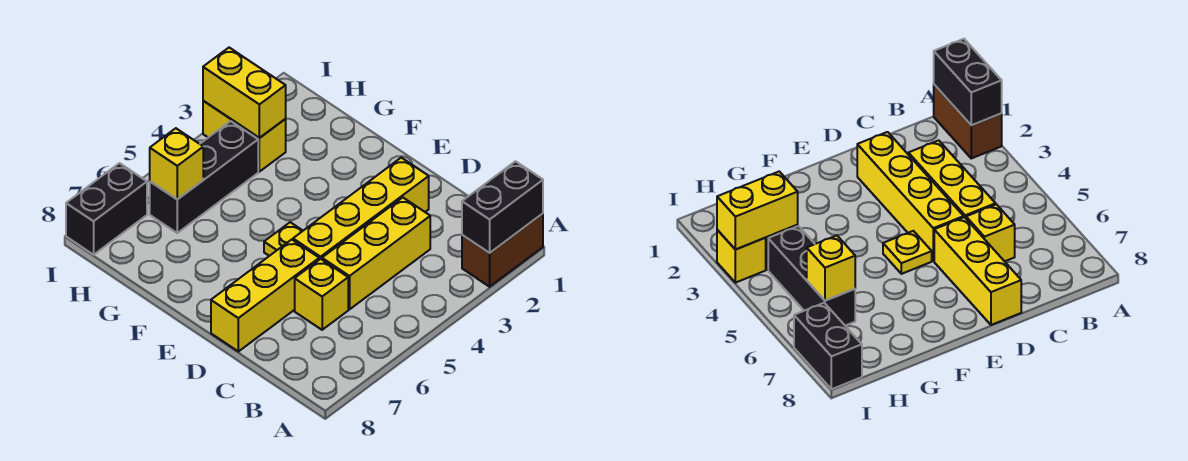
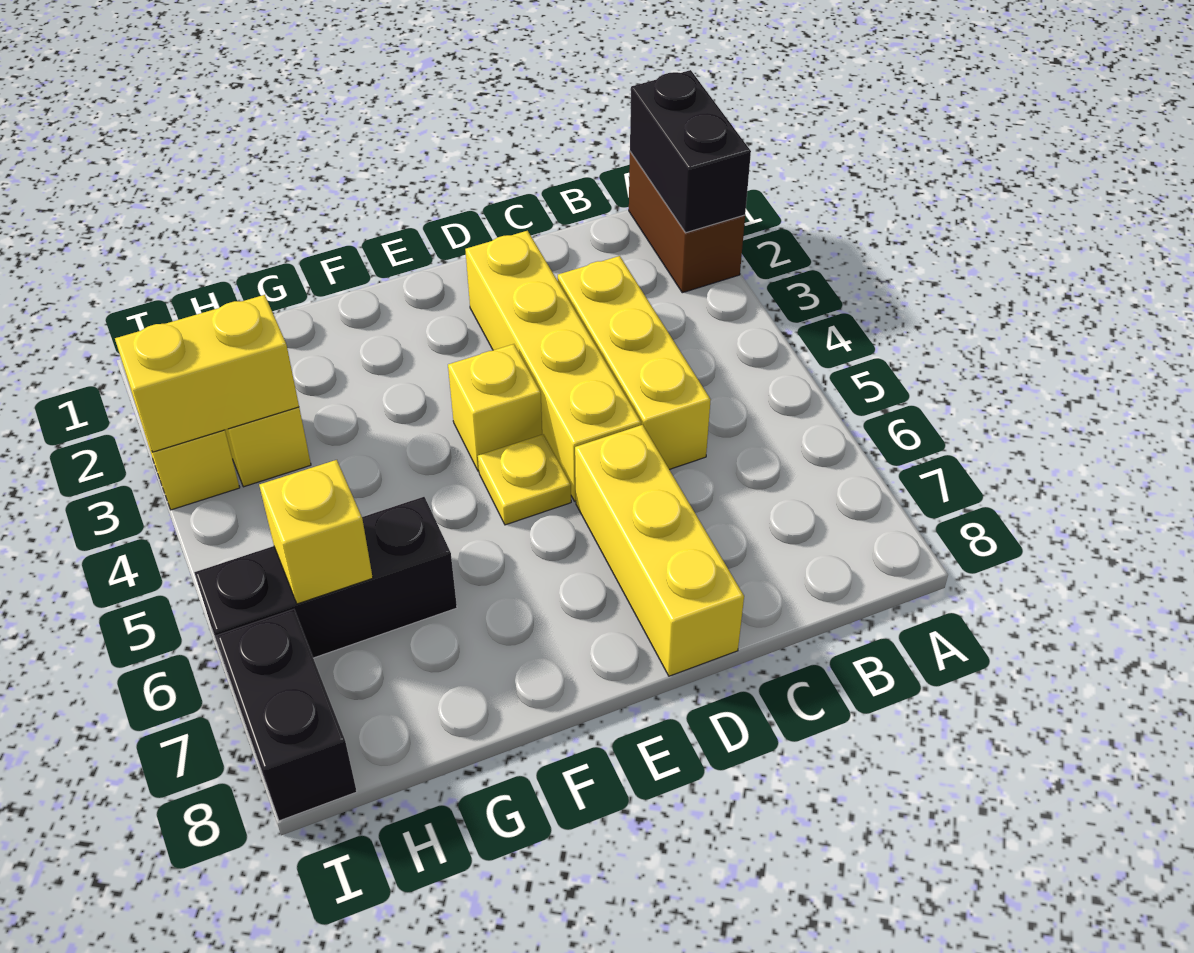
yellow 1x1 brick [295,259,348,330] -> yellow 1x1 brick moved to [448,344,542,471]
black 1x3 brick [150,121,258,233] -> black 1x3 brick turned to [194,497,457,677]

